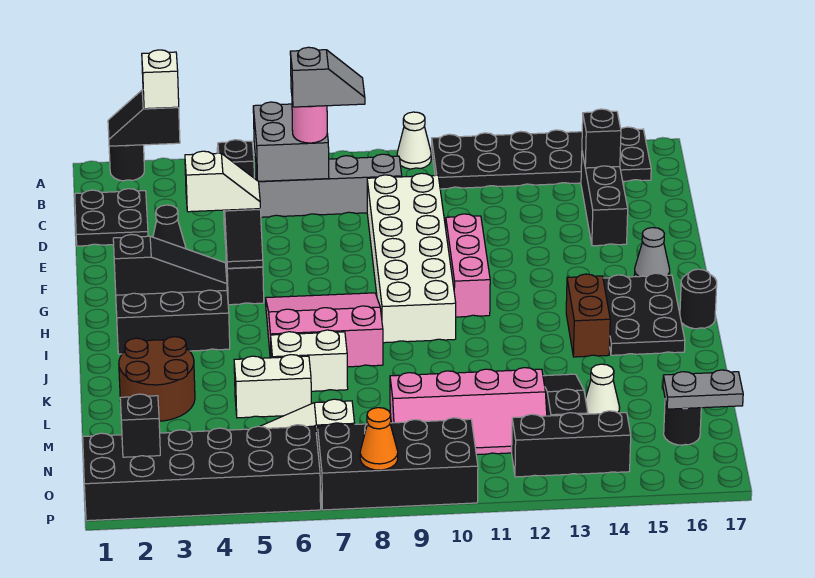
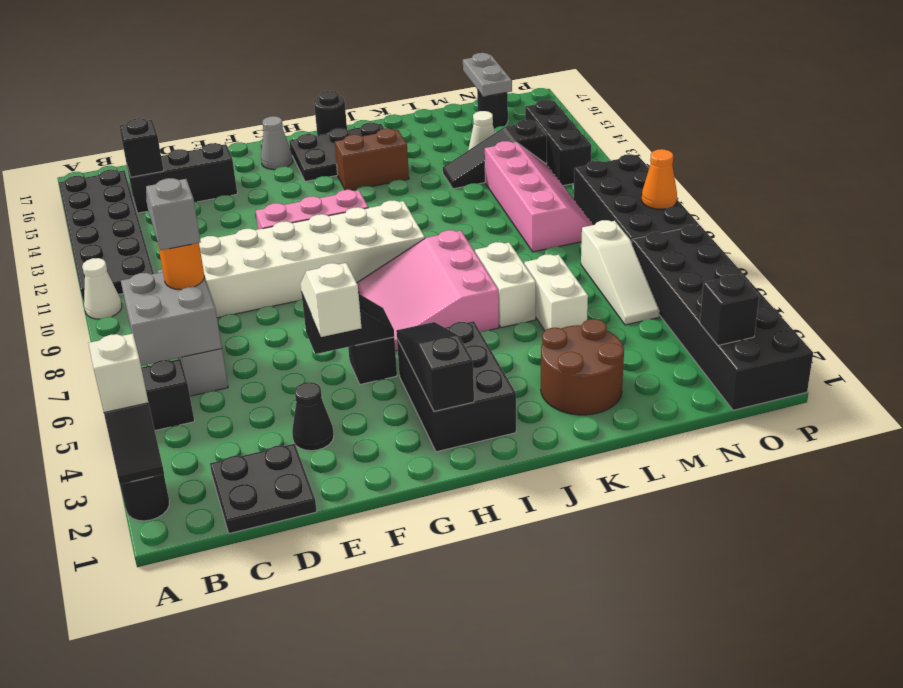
pink 1x1 round brick [292,103,327,143] -> orange 1x1 round brick [158,243,204,290]

